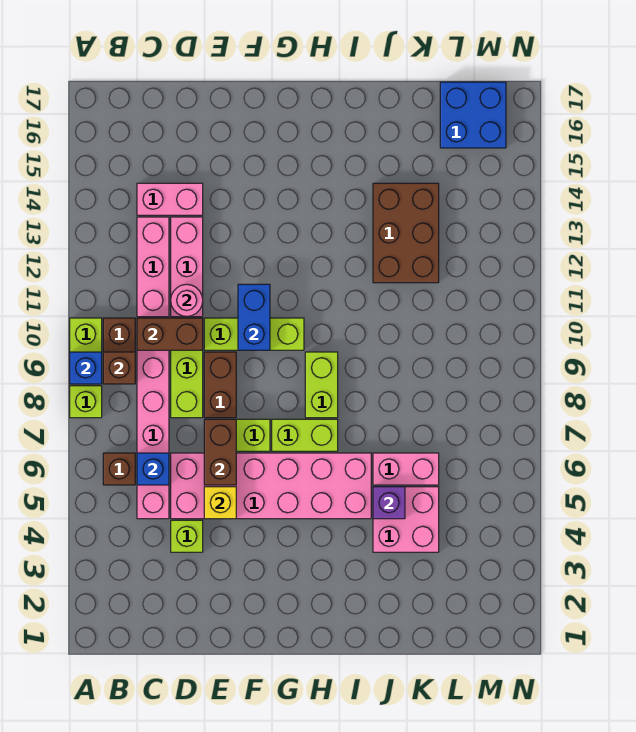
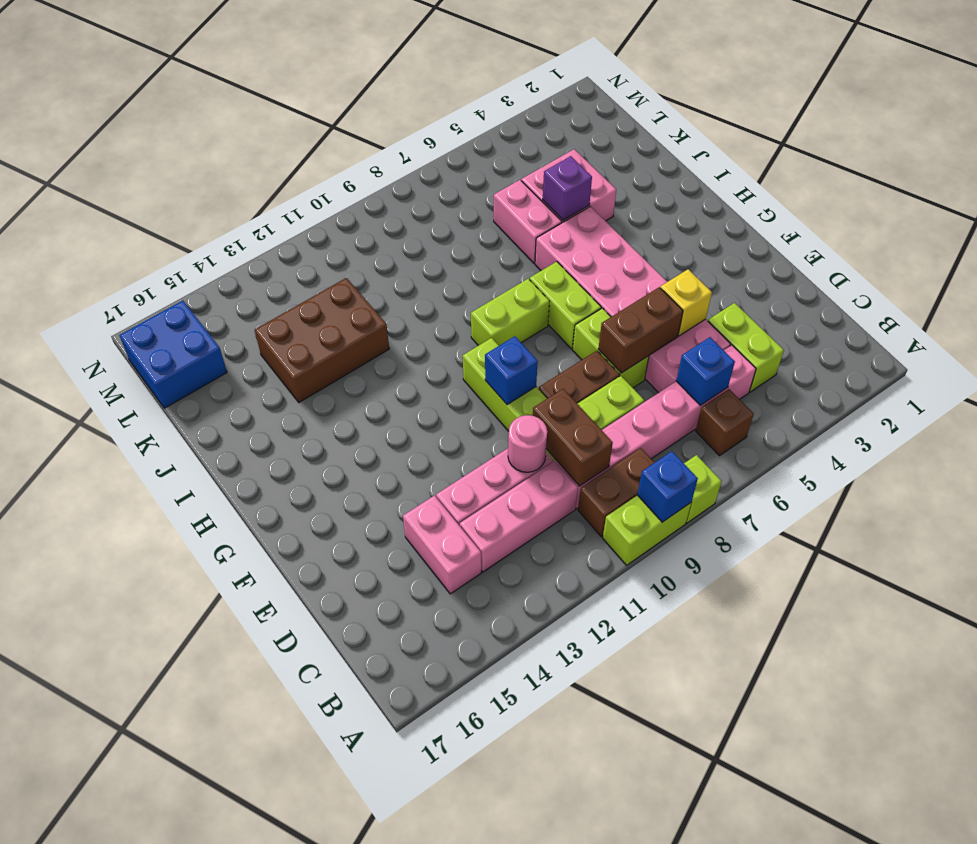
brown 1x1 brick [103,352,135,384] -> none
lime 1x1 brick [171,520,203,552] -> lime 1x2 brick [708,303,784,392]
blue 1x2 brick [238,284,270,350] -> blue 1x1 brick [485,336,538,405]

